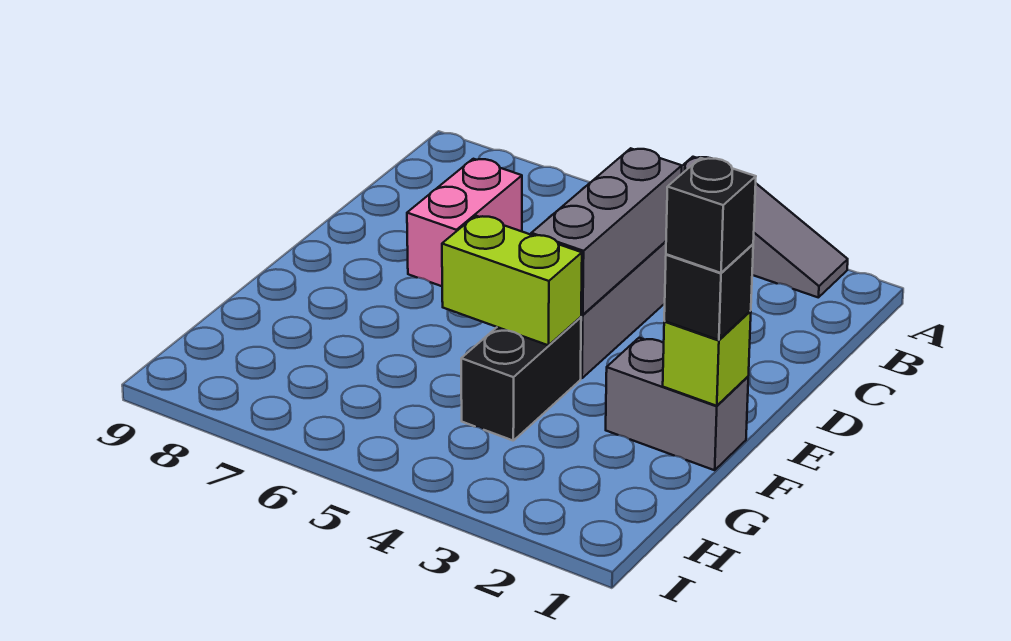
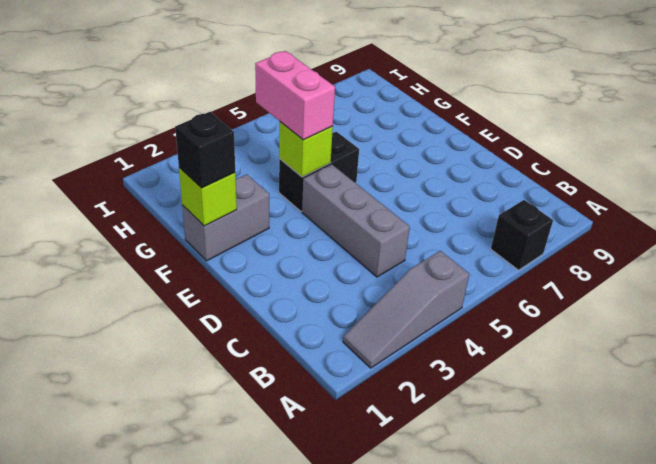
grey 1x3 brick [531,148,682,315] -> none
pink 1x2 brick [407,159,522,286] -> pink 1x2 brick moved to [255,51,335,140]
black 1x1 brick [666,158,756,273] -> black 1x1 brick moved to [491,200,553,270]
black 1x2 brick [461,317,581,441] -> black 1x2 brick turned to [279,132,359,211]
lime 1x2 brick [442,216,582,345] -> lime 1x1 brick [279,122,333,177]

